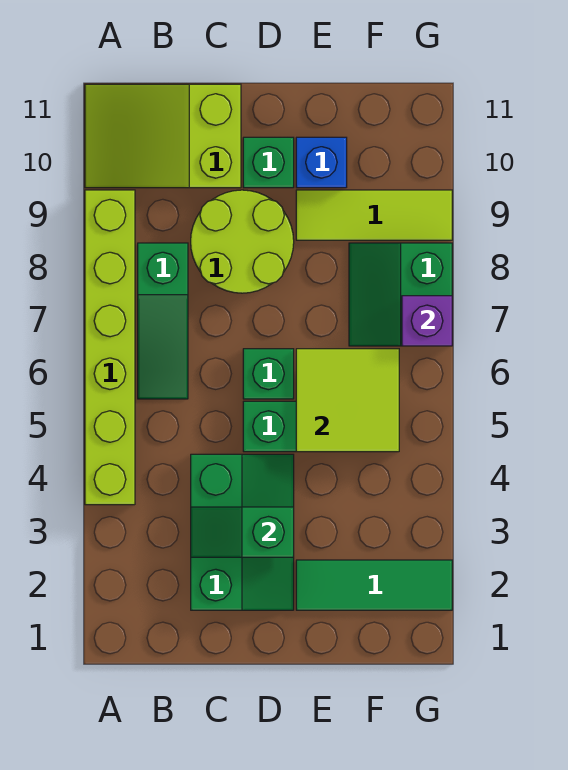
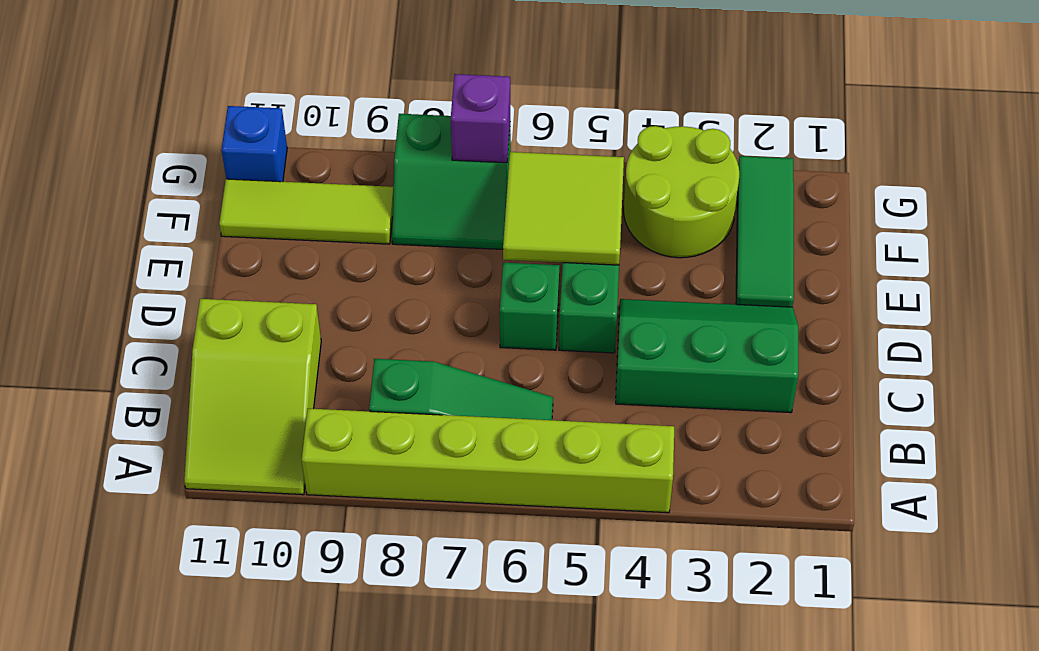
green 1x2 slope [191,507,294,557] -> none
lime 2x2 round brick [191,190,294,293] -> lime 2x2 round brick moved to [624,126,740,258]
green 1x1 brick [243,137,294,188] -> none
lime 1x3 tile [296,190,452,240] -> lime 1x3 tile turned to [219,179,393,244]
blue 1x1 brick [296,137,347,188] -> blue 1x1 brick moved to [221,106,287,182]

